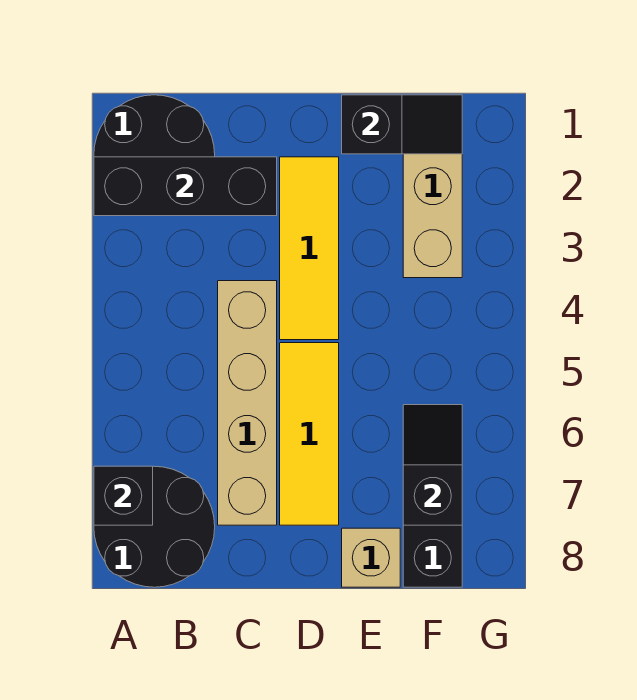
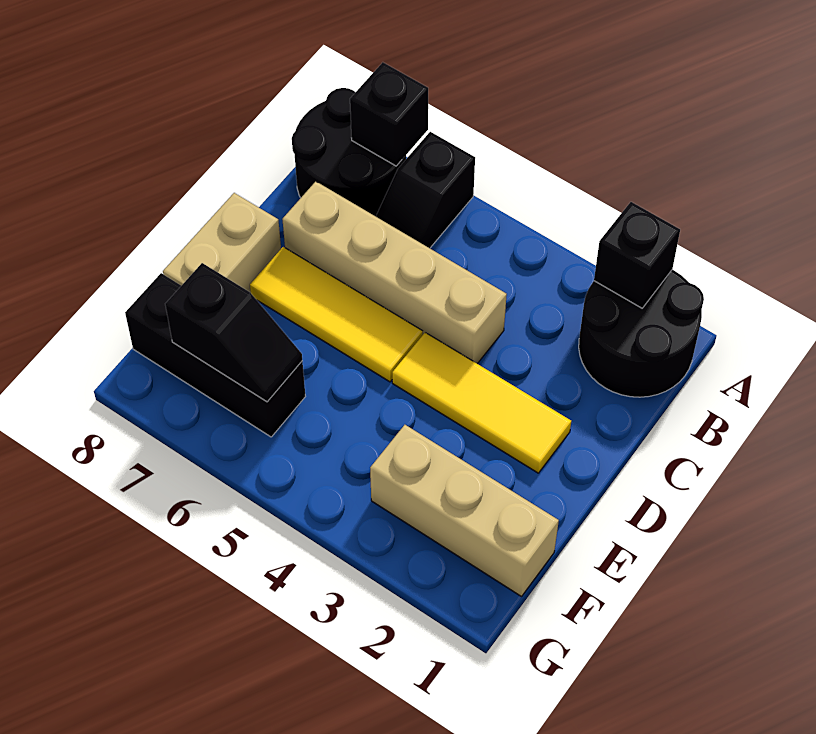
black 1x3 brick [94,157,277,216] -> black 1x1 brick [594,202,680,308]
black 1x2 slope [342,95,462,154] -> black 1x2 slope moved to [376,132,475,248]
tan 1x1 brick [342,528,400,587] -> tan 1x2 brick [163,193,281,293]

